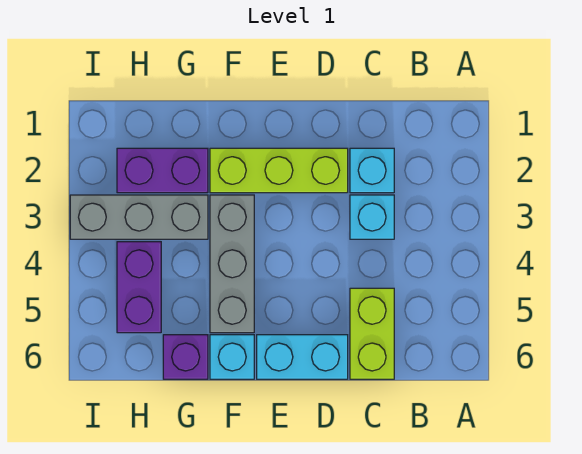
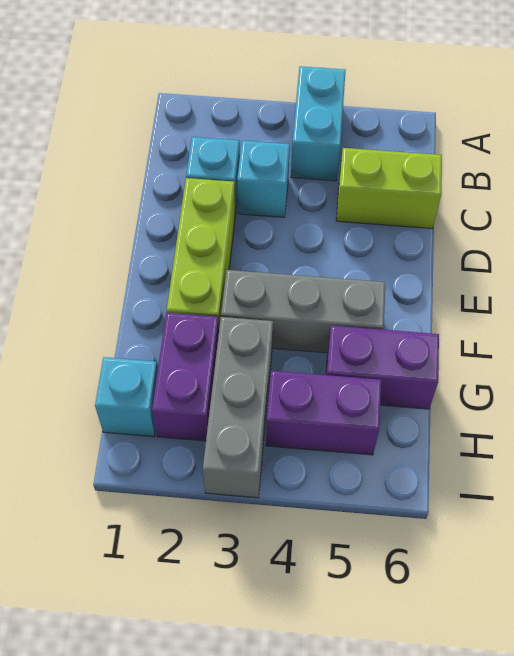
cyan 1x2 brick [257,335,348,379] -> cyan 1x2 brick moved to [291,66,346,181]
cyan 1x1 brick [210,335,254,379] -> cyan 1x1 brick moved to [95,357,158,437]
purple 1x1 brick [163,335,208,379] -> purple 1x2 brick [326,326,439,409]

